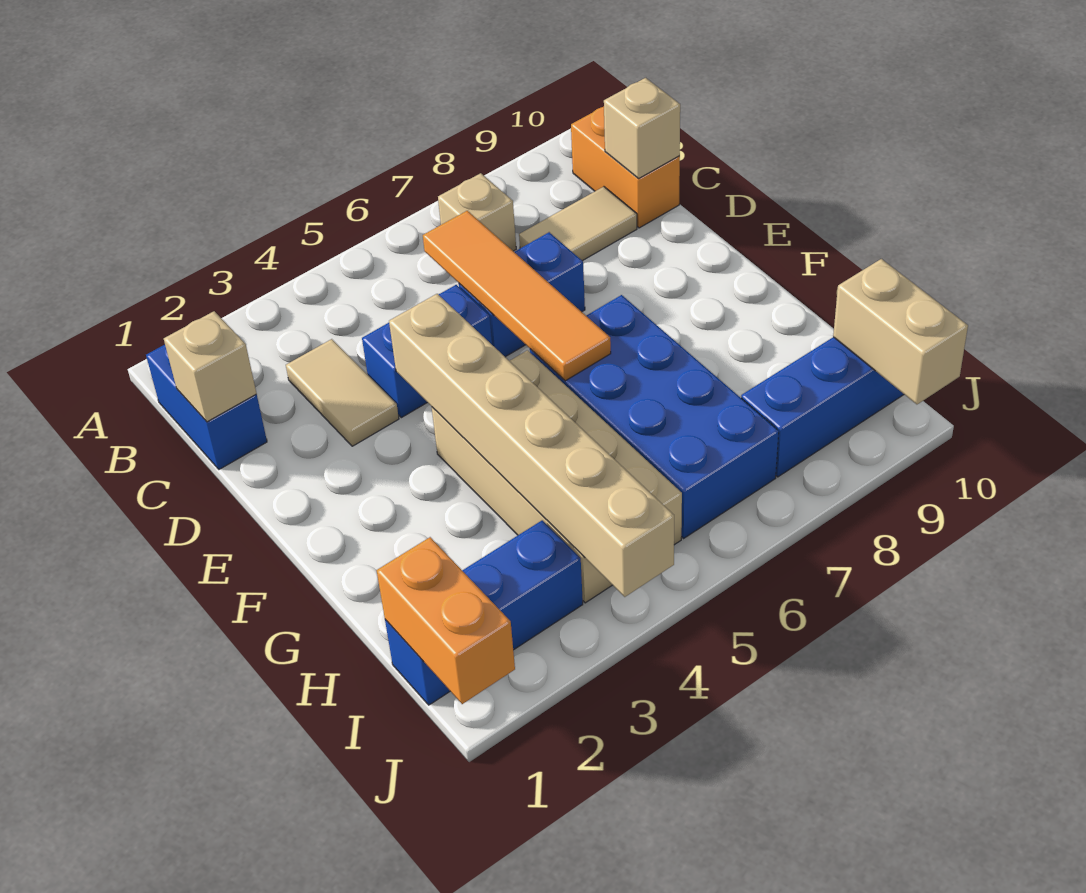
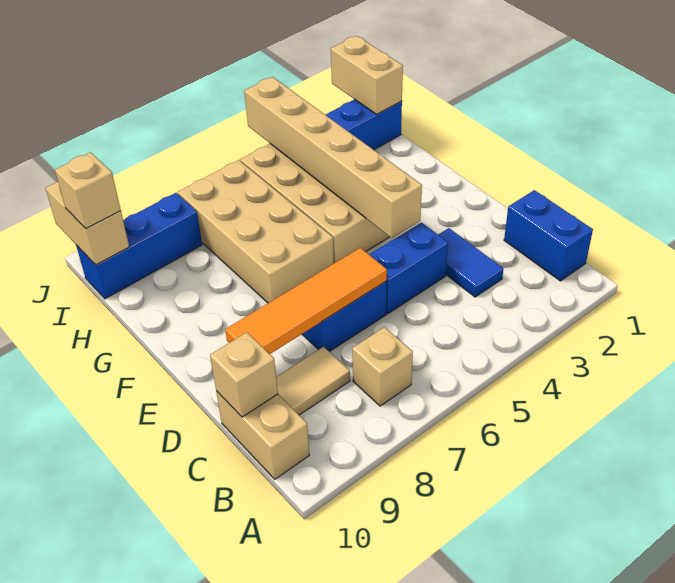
orange 1x2 brick [571,107,680,228] -> tan 1x2 brick [216,391,309,479]
tan 1x1 brick [164,311,257,422] -> tan 1x1 brick moved to [55,152,121,228]
tan 1x2 tile [286,339,399,446] -> blue 1x2 tile [438,228,503,297]
orange 1x4 tile [423,211,611,381] -> orange 1x4 tile turned to [225,248,387,354]
blue 2x4 brick [530,295,779,538] -> tan 2x4 brick [178,160,334,303]
orange 1x2 brick [377,537,515,704] -> tan 1x2 brick [331,36,403,114]

